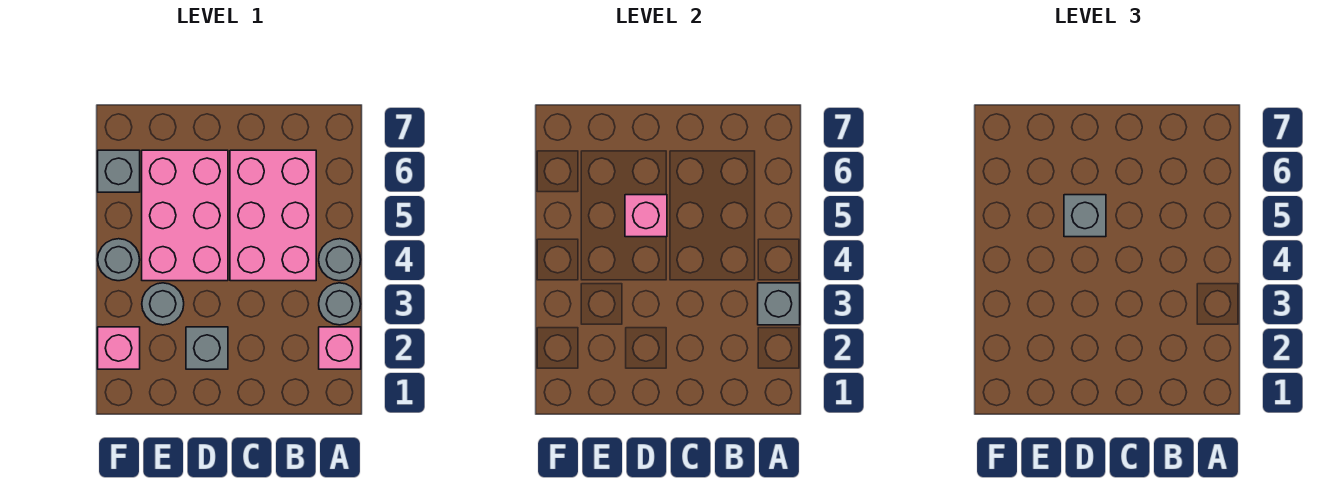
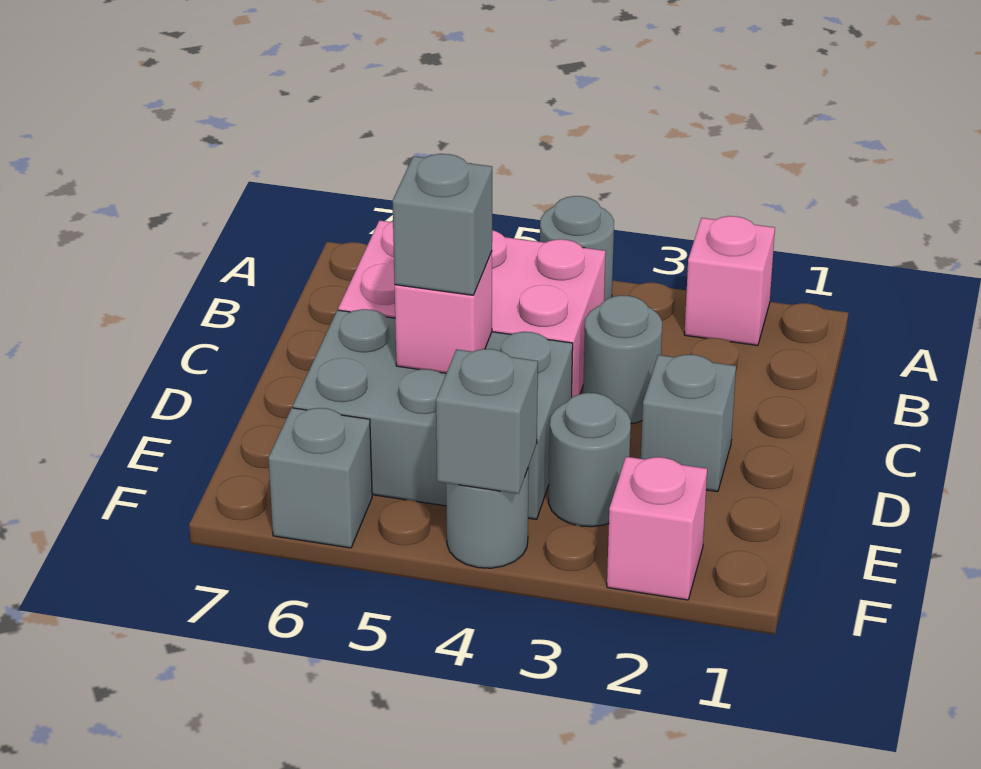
grey 1x1 round brick [319,283,361,325] -> grey 1x1 round brick moved to [583,295,662,423]
grey 1x1 brick [758,283,800,325] -> grey 1x1 brick moved to [436,349,538,494]
pink 2x3 brick [142,150,228,281] -> grey 2x3 brick [293,309,573,519]

